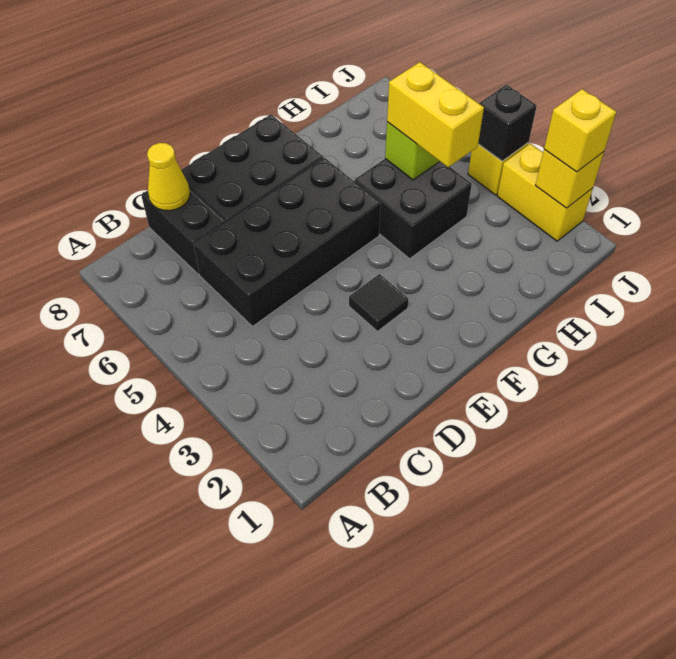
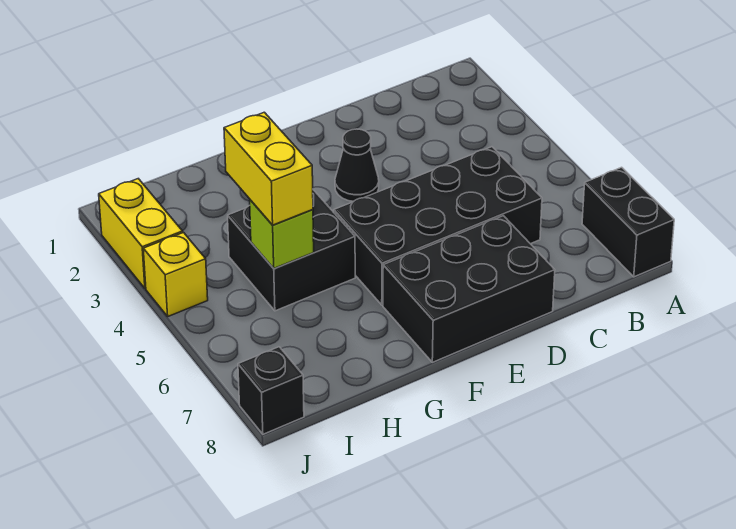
black 1x2 brick [141,188,226,274] -> black 1x2 brick moved to [582,167,674,277]
yellow 1x1 cone [147,143,190,211] -> none
black 1x1 tile [349,274,408,331] -> black 1x1 cone [335,129,379,201]
yellow 1x1 brick [535,149,604,208] -> none
yellow 1x1 brick [544,89,616,172] -> none
black 1x1 brick [478,85,537,161] -> black 1x1 brick moved to [238,347,304,434]

